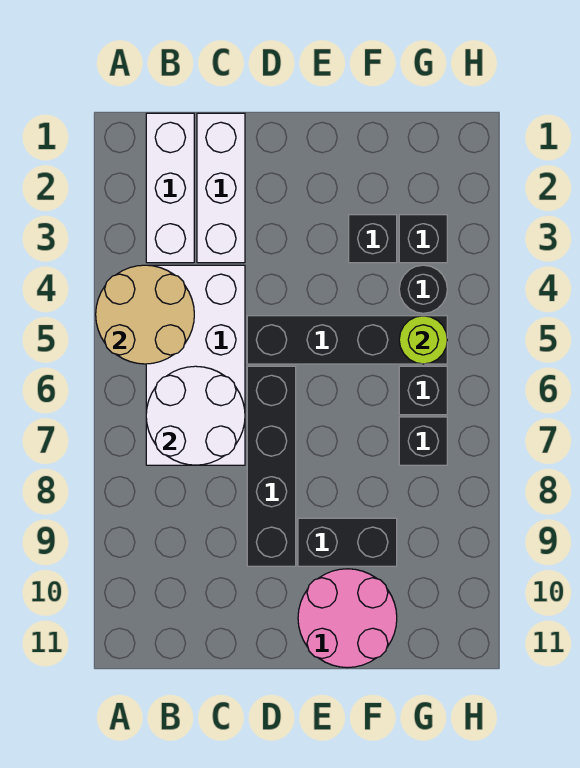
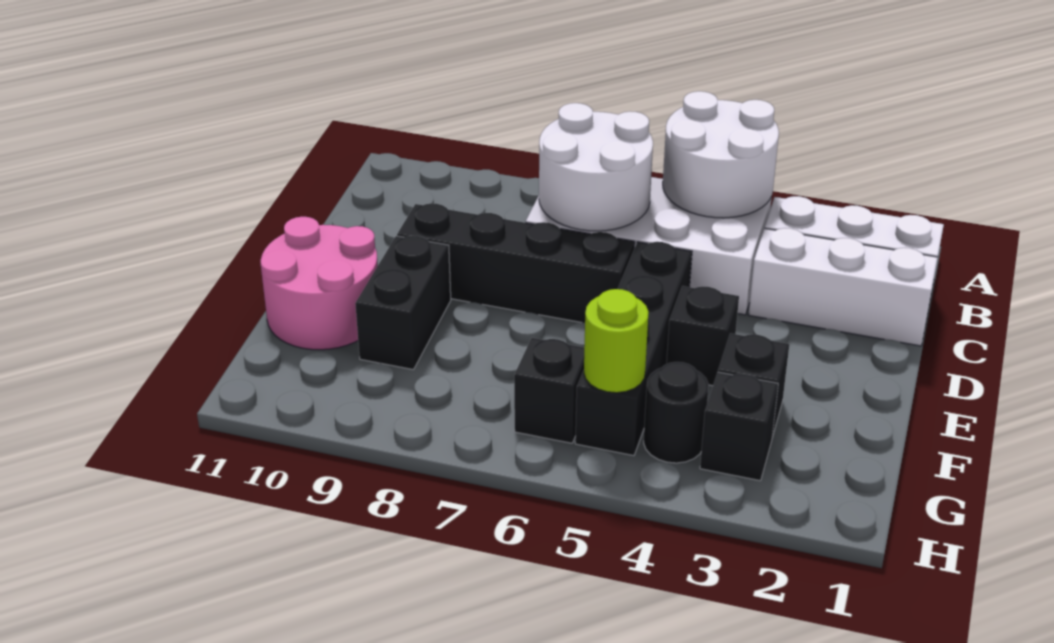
tan 2x2 round brick [96,265,194,364] -> white 2x2 round brick [663,91,779,218]
black 1x1 brick [399,417,447,465] -> black 1x1 brick moved to [667,286,739,386]

